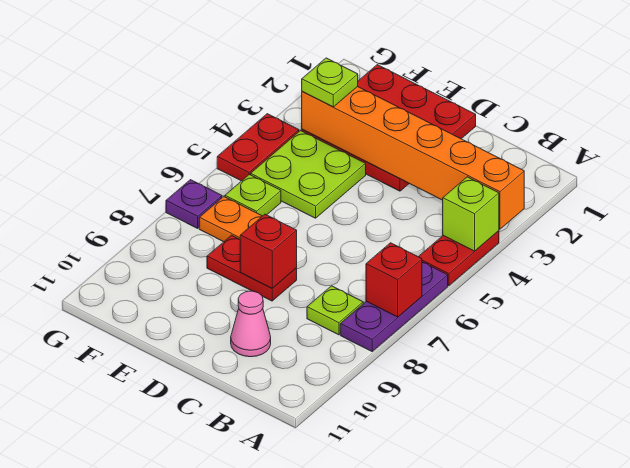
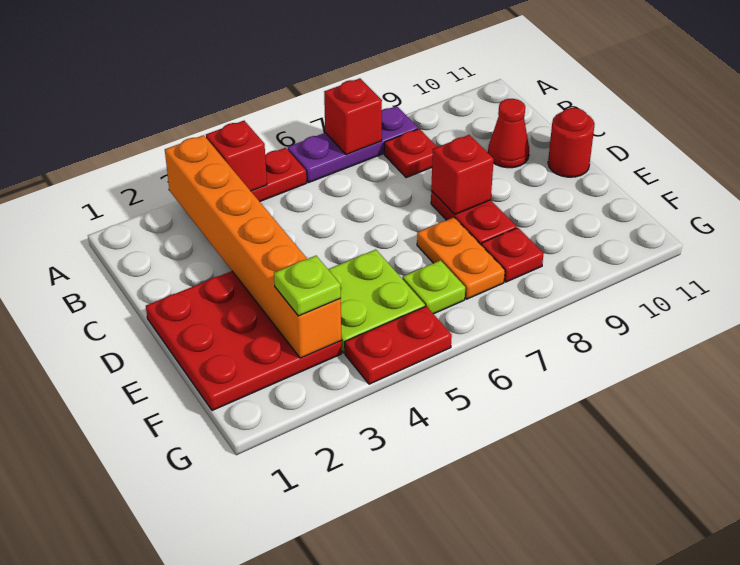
lime 1x1 brick [443,177,499,251] -> red 1x1 brick [206,121,267,191]
lime 1x1 plate [307,286,363,335] -> red 1x1 plate [384,129,437,178]
pink 1x1 cone [231,291,271,357] -> red 1x1 cone [488,99,529,168]
none -> red 1x1 round brick [548,108,595,177]
none -> red 1x1 plate [481,228,544,282]
purple 1x1 plate [166,180,222,228] -> none

